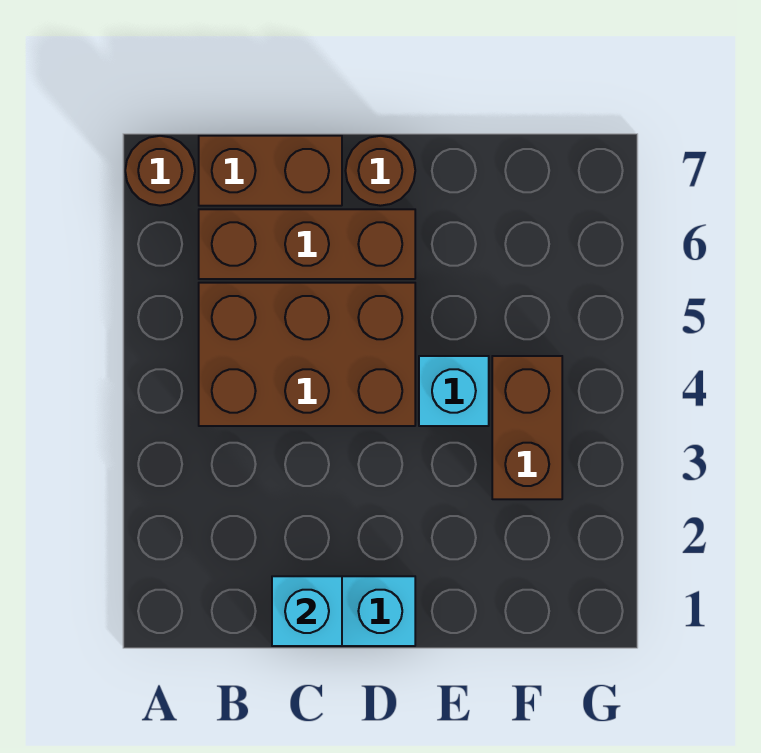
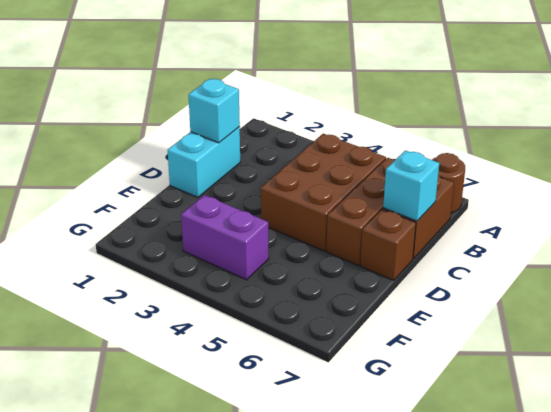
brown 1x1 round brick [346,136,415,206] -> brown 1x1 brick [360,209,416,280]
cyan 1x1 brick [419,356,489,426] -> cyan 1x1 brick moved to [383,150,439,221]
brown 1x2 brick [492,356,562,499] -> purple 1x2 brick [181,195,269,280]

